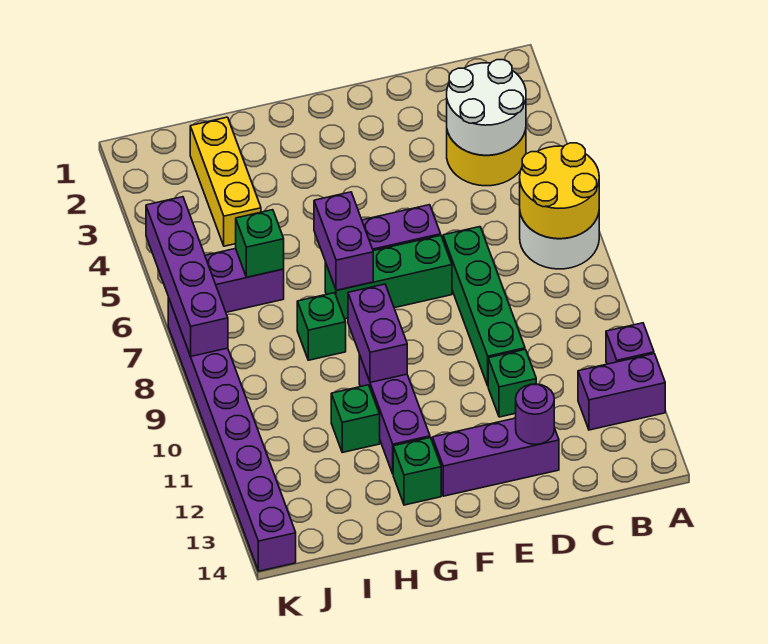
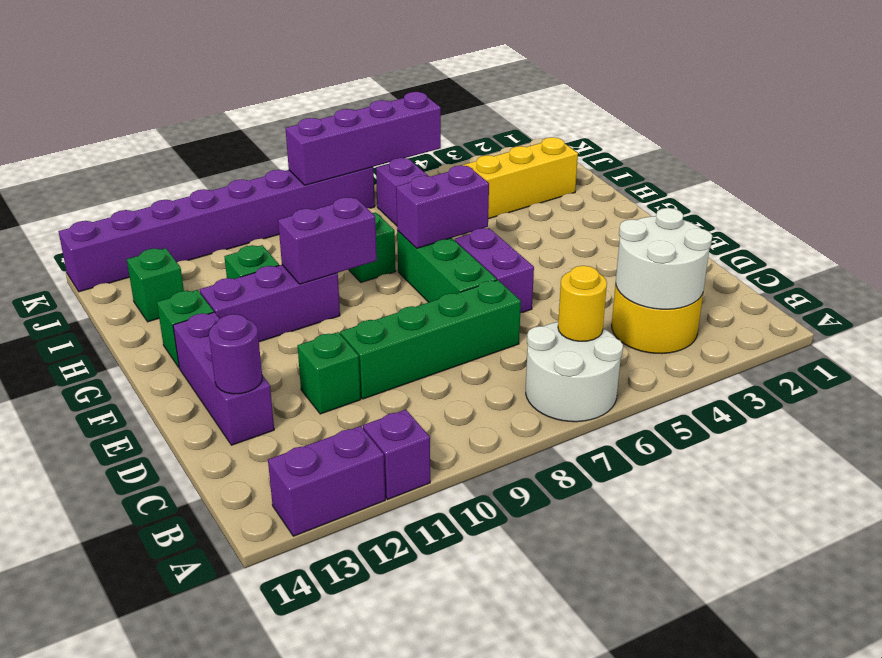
yellow 2x2 round brick [520,143,599,239] -> yellow 1x1 round brick [558,266,607,341]
purple 1x2 brick [578,354,665,430] -> purple 1x2 brick turned to [268,426,385,536]
green 1x1 brick [236,210,284,277] -> green 1x1 brick moved to [127,248,184,322]

